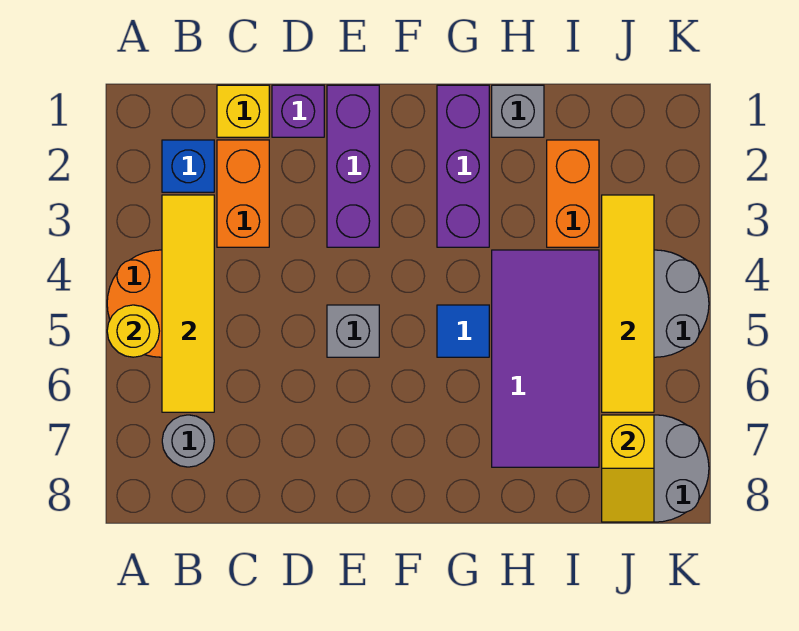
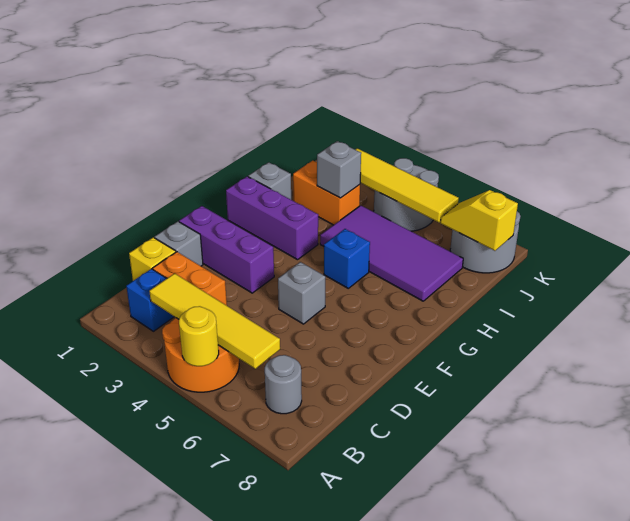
purple 1x1 brick [272,85,324,137] -> grey 1x1 brick [155,221,203,266]
blue 1x1 tile [437,305,489,357] -> blue 1x1 brick [324,229,370,288]
none -> grey 1x1 brick [317,141,361,198]
yellow 1x2 slope [602,415,654,522] -> yellow 1x2 slope turned to [441,190,518,251]

